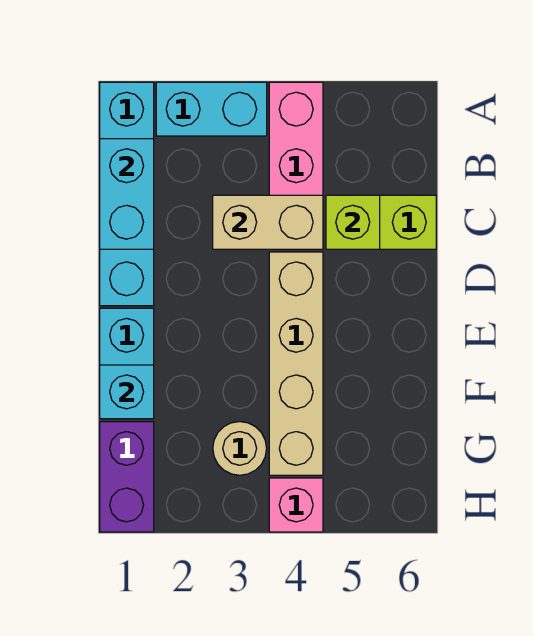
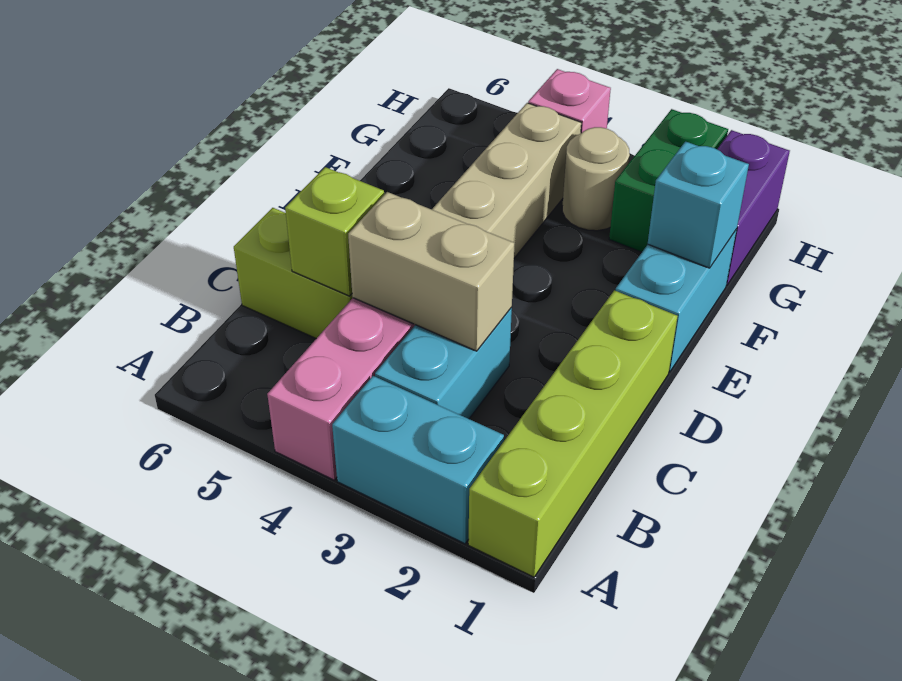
cyan 1x4 brick [100,82,154,306] -> lime 1x4 brick [468,290,678,577]
cyan 1x2 brick [100,139,154,249] -> cyan 1x2 brick moved to [375,308,512,419]
none -> green 1x2 brick [609,109,728,252]

